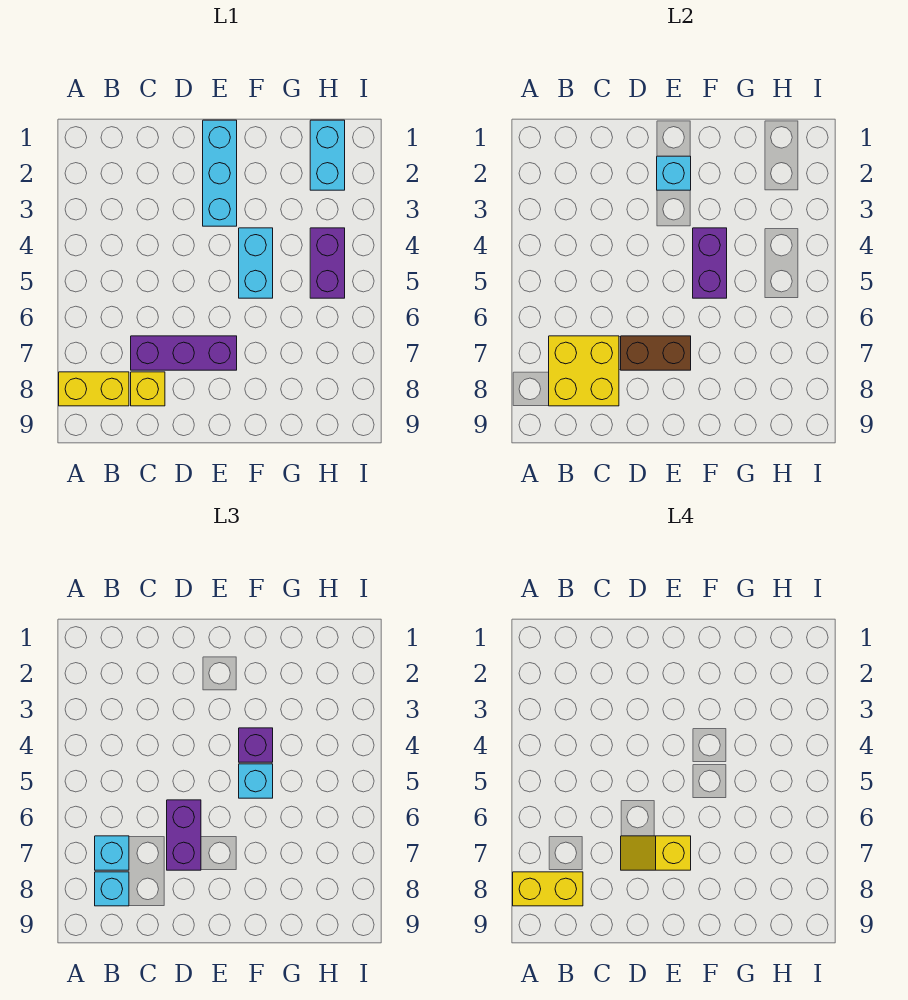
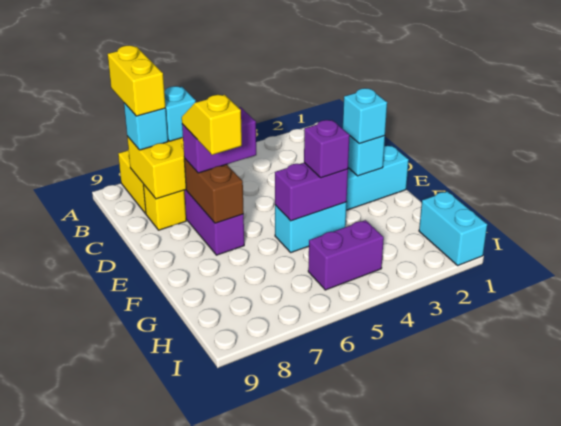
cyan 1x1 brick [239,764,273,798] -> cyan 1x1 brick moved to [343,88,387,144]
cyan 1x2 brick [310,120,345,190] -> cyan 1x2 brick turned to [419,191,487,265]

